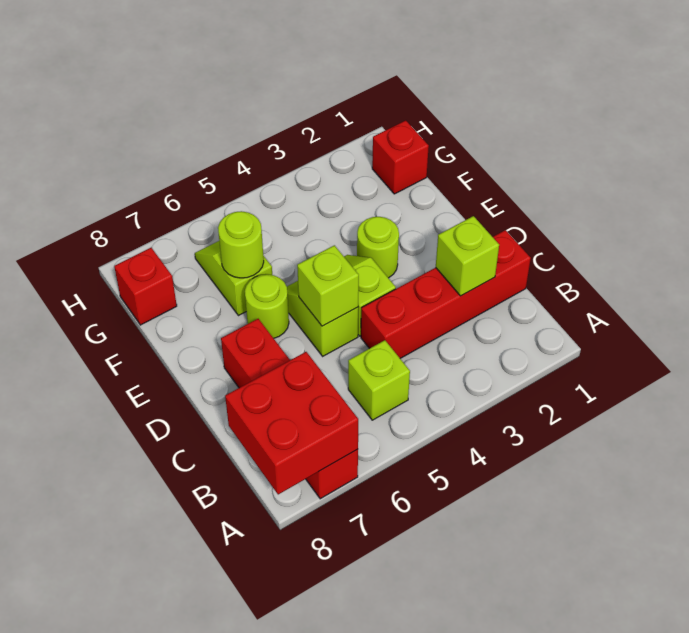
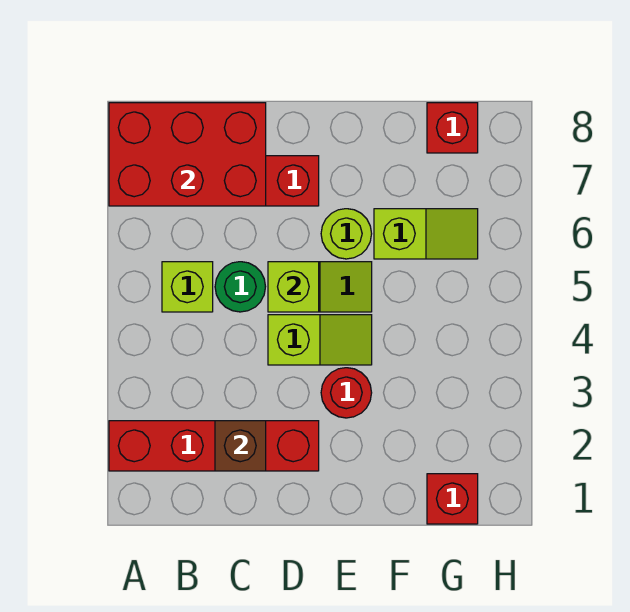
red 2x2 brick [225,352,358,494] -> red 2x3 brick [109,103,266,206]
red 1x4 brick [361,230,531,358] -> red 1x4 brick turned to [109,421,319,471]
lime 1x1 brick [436,216,499,296] -> brown 1x1 brick [215,421,266,471]
none -> green 1x1 round brick [215,262,266,312]
lime 1x1 round brick [357,217,399,278] -> red 1x1 round brick [321,368,372,418]
lime 1x1 round brick [218,211,264,278] -> none

